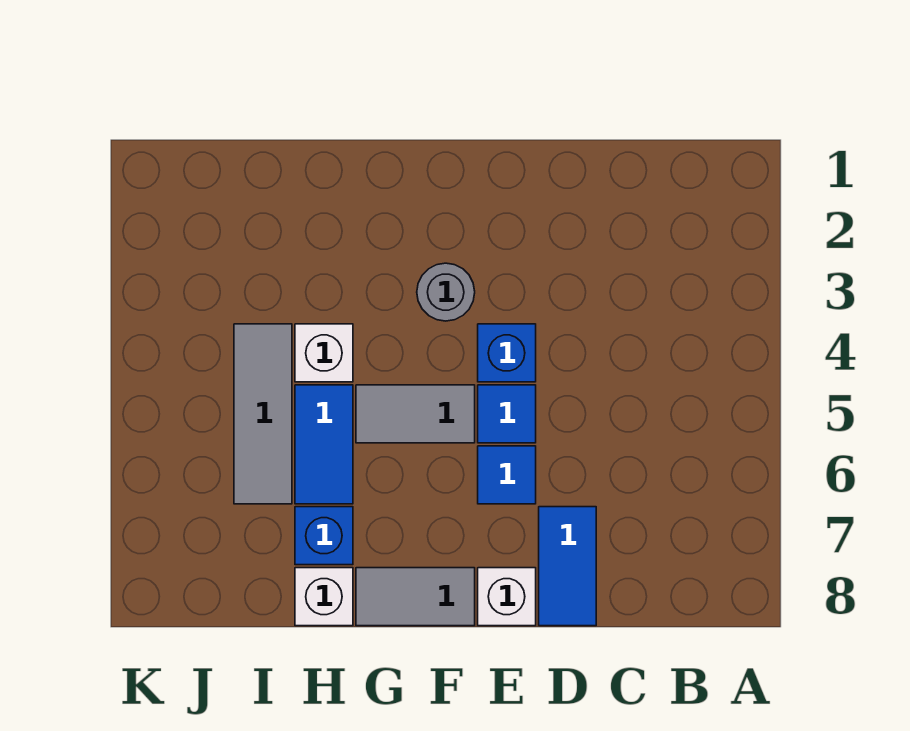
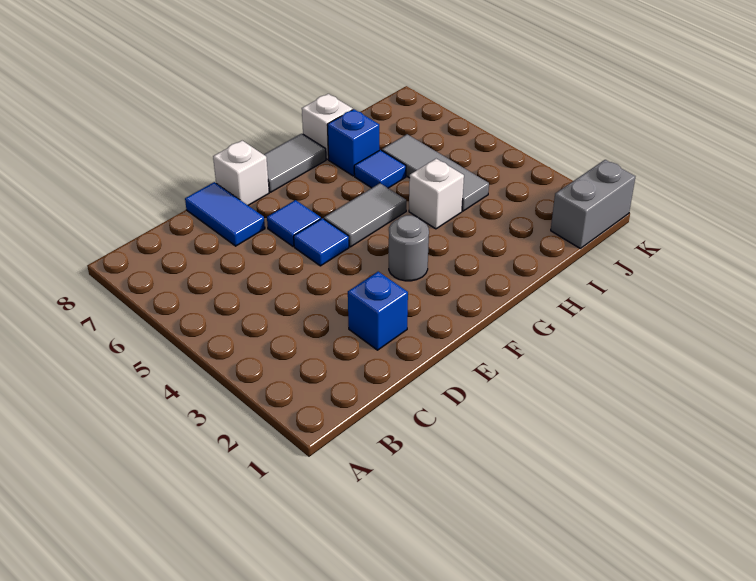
blue 1x1 brick [478,324,536,382] -> blue 1x1 brick moved to [348,272,408,350]
blue 1x2 tile [295,385,353,504] -> blue 1x1 tile [354,150,406,188]
none -> grey 1x2 brick [551,160,635,248]

